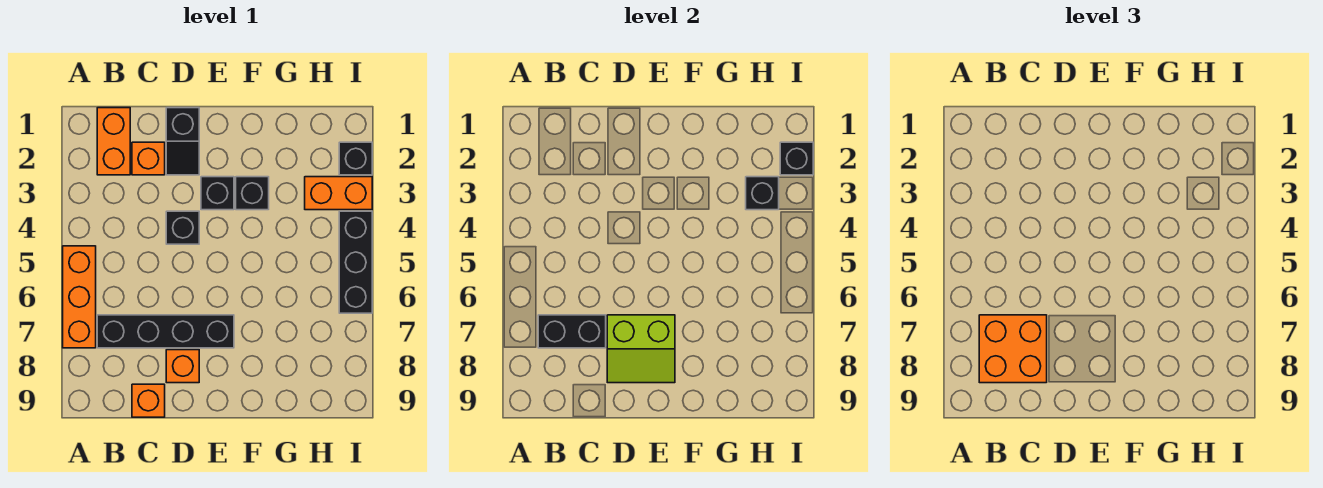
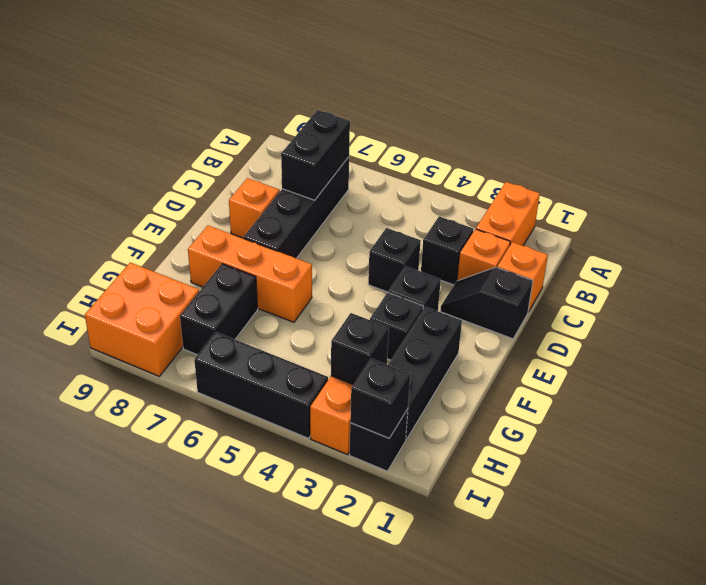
orange 1x3 brick [63,246,96,348] -> orange 1x3 brick moved to [188,225,312,322]
orange 1x2 brick [97,108,130,175] -> orange 1x2 brick turned to [476,182,540,246]
orange 2x2 brick [979,315,1047,383] -> orange 2x2 brick moved to [85,262,199,376]
none -> black 1x1 brick [421,216,473,285]
orange 1x1 brick [132,384,165,417] -> orange 1x1 brick moved to [497,242,548,312]
lime 2x2 slope [607,315,675,383] -> none
none -> black 1x3 brick [388,307,462,439]
none -> black 1x2 brick [180,264,258,355]

